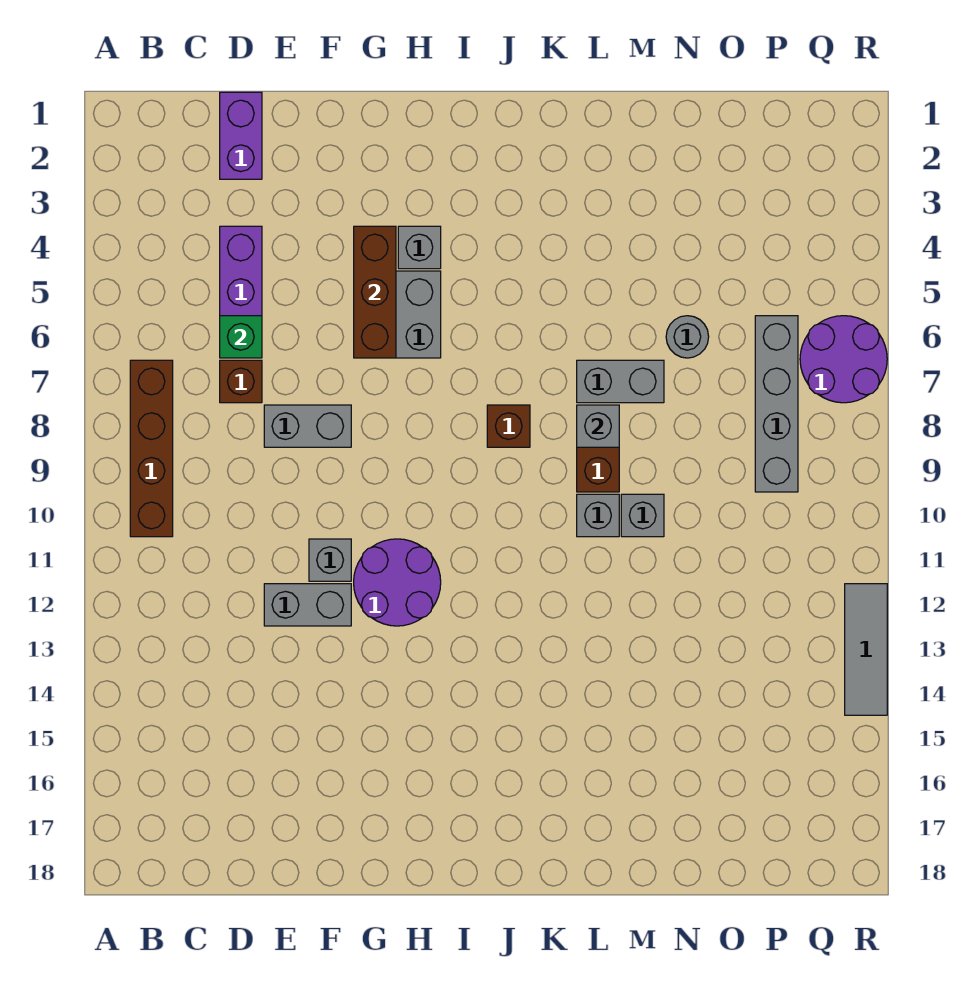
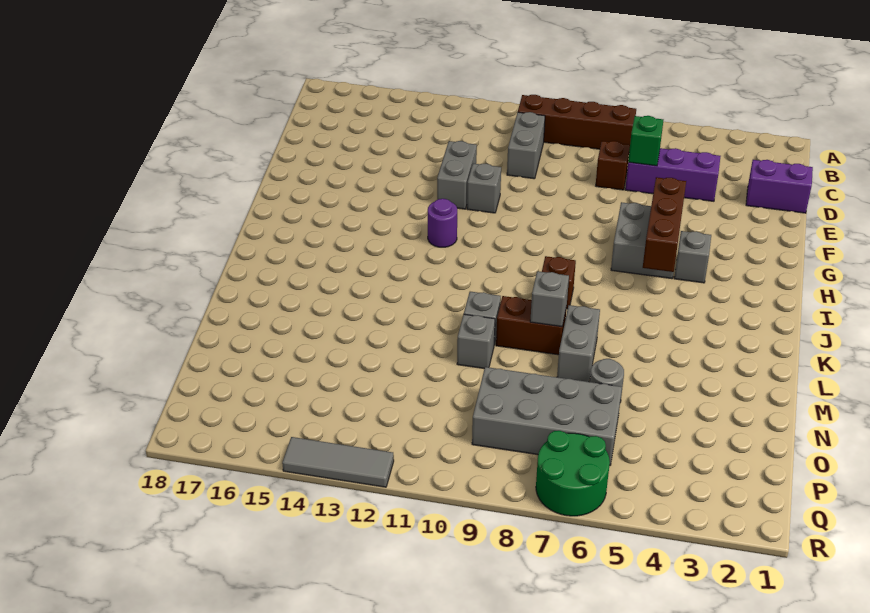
grey 1x2 brick [264,405,351,447] -> grey 1x2 brick moved to [507,112,545,179]
brown 1x3 brick [354,226,396,358] -> brown 1x3 brick turned to [643,177,686,272]
purple 2x2 round brick [354,539,441,626] -> purple 1x1 round brick [428,199,457,247]
grey 1x4 brick [755,316,798,492] -> grey 2x4 brick [472,367,622,465]
purple 2x2 round brick [800,316,887,403] -> green 2x2 round brick [536,431,610,516]

